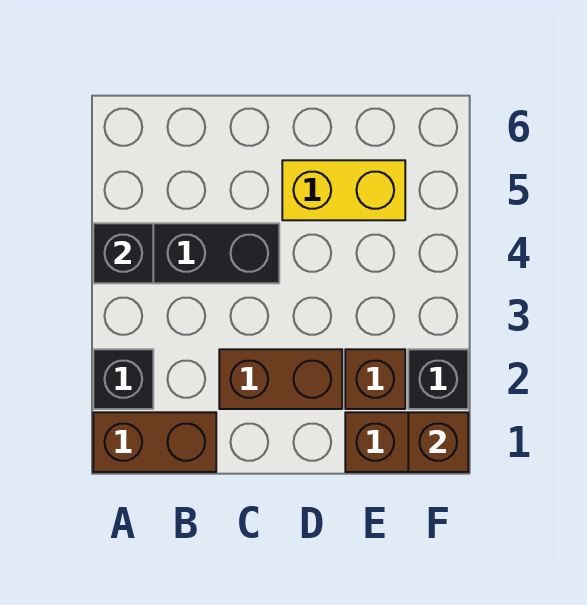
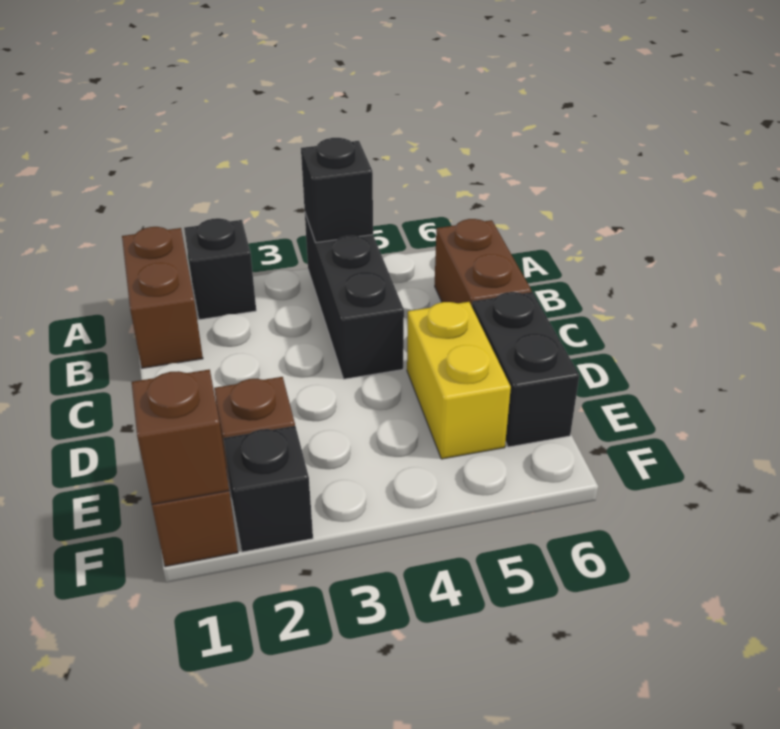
brown 1x2 brick [219,349,342,409] -> brown 1x2 brick moved to [435,219,531,306]
none -> black 1x2 brick [472,292,579,447]

